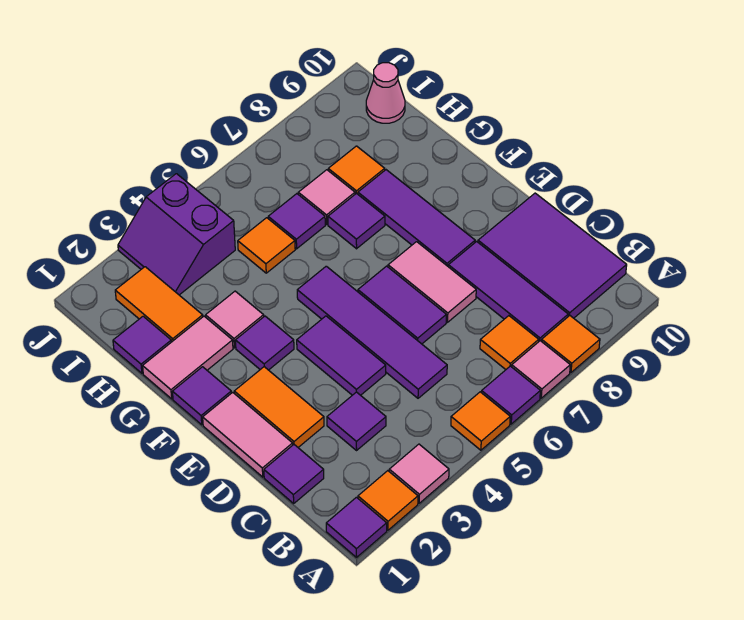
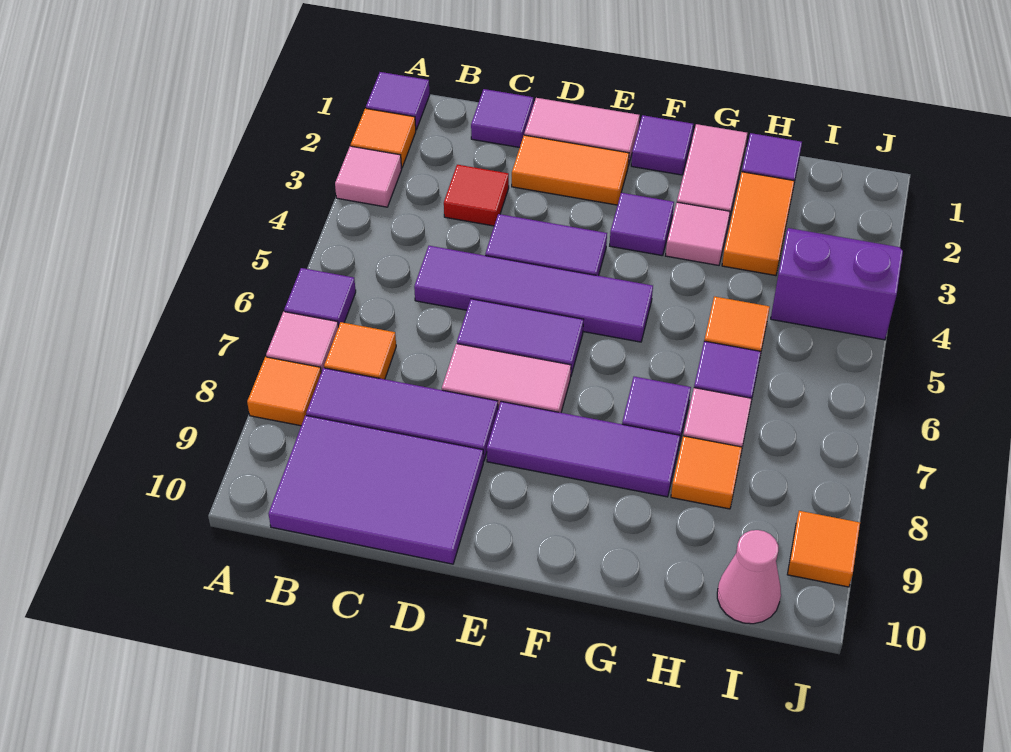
orange 1x1 tile [451,392,510,450] -> orange 1x1 tile moved to [787,511,860,587]
purple 1x1 tile [327,392,386,450] -> red 1x1 tile [444,165,509,226]
orange 1x2 tile [115,267,203,342] -> orange 1x2 tile turned to [722,172,794,276]

